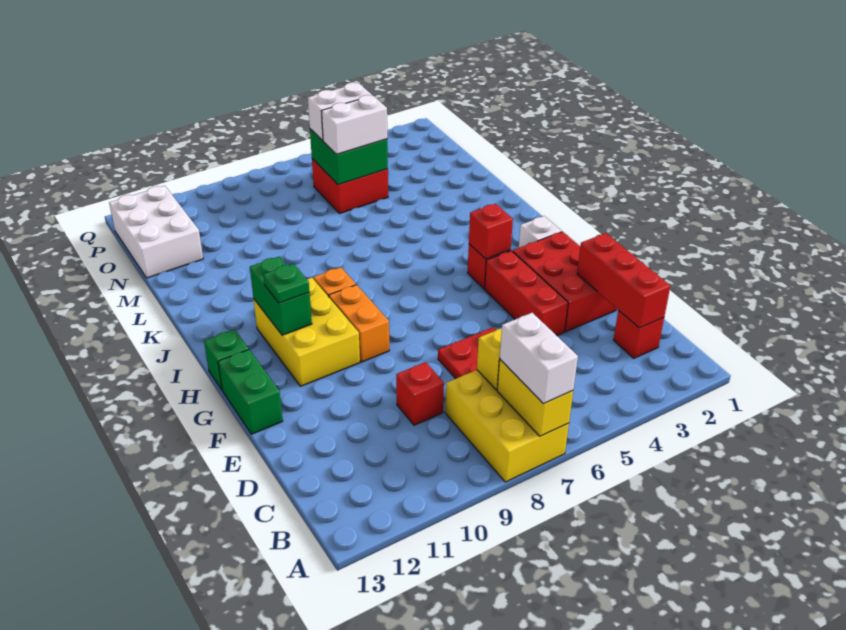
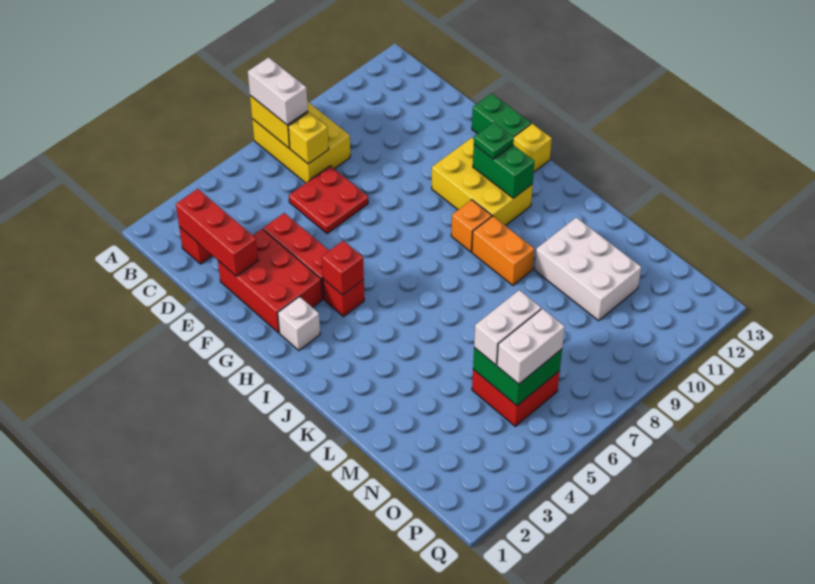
red 1x1 brick [396,362,444,425] -> none
orange 1x2 brick [329,285,389,362] -> orange 1x2 brick moved to [472,216,534,285]
green 1x1 brick [204,329,249,390] -> yellow 1x1 brick [513,124,552,172]
white 2x3 brick [109,186,203,278] -> white 2x3 brick moved to [535,217,641,321]

